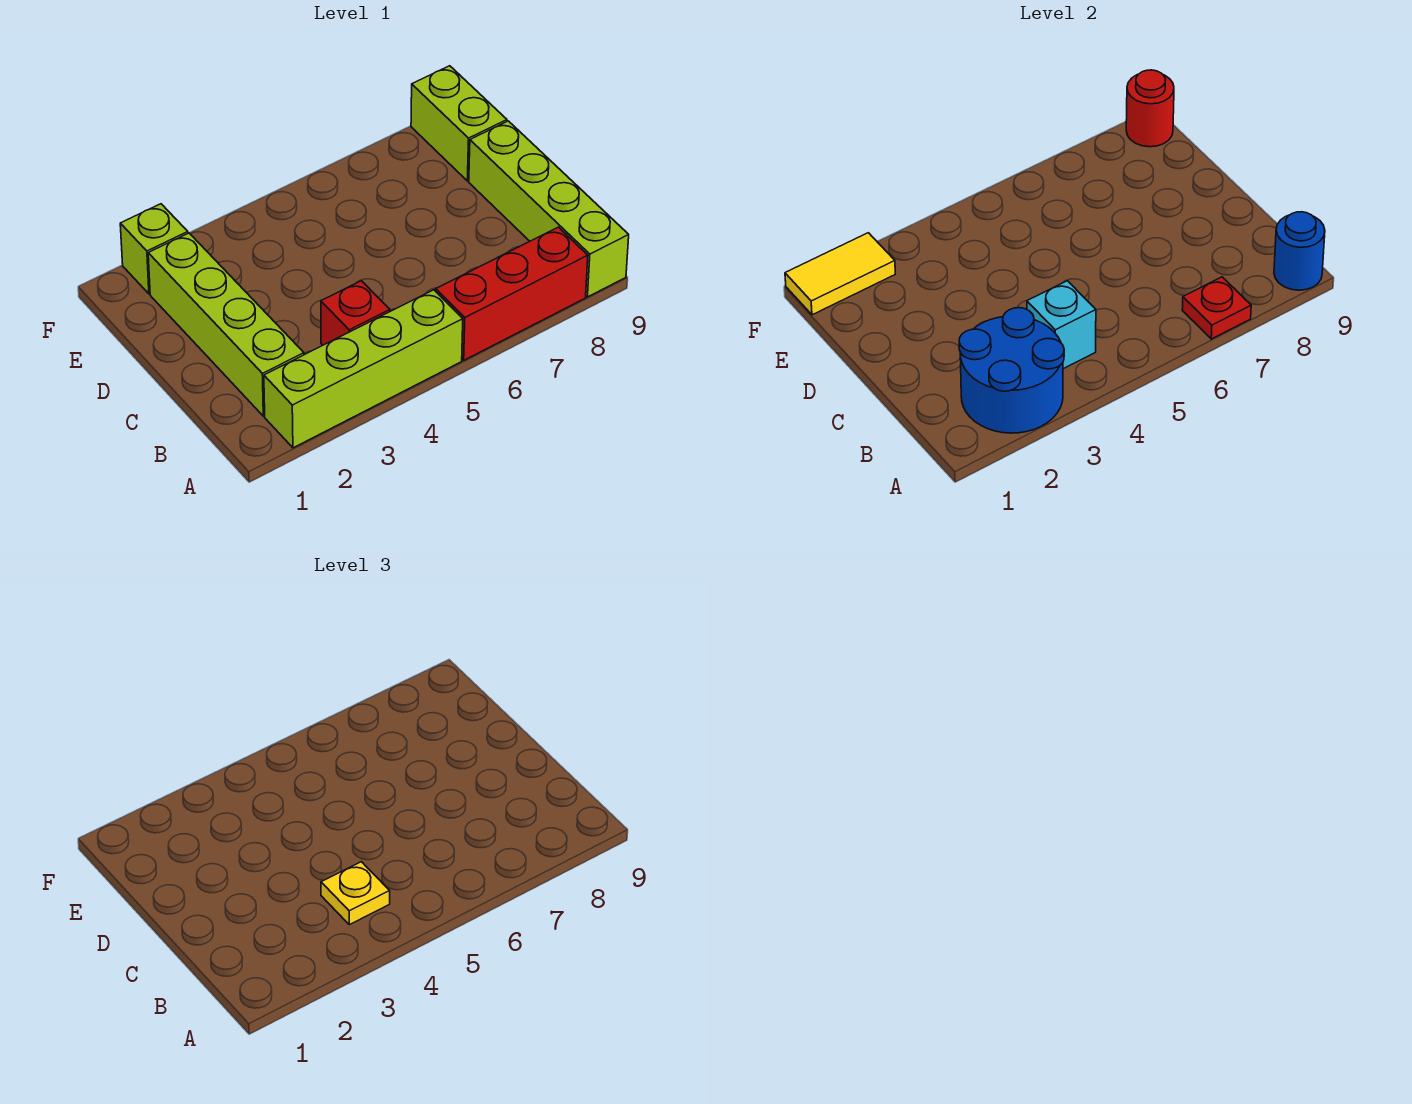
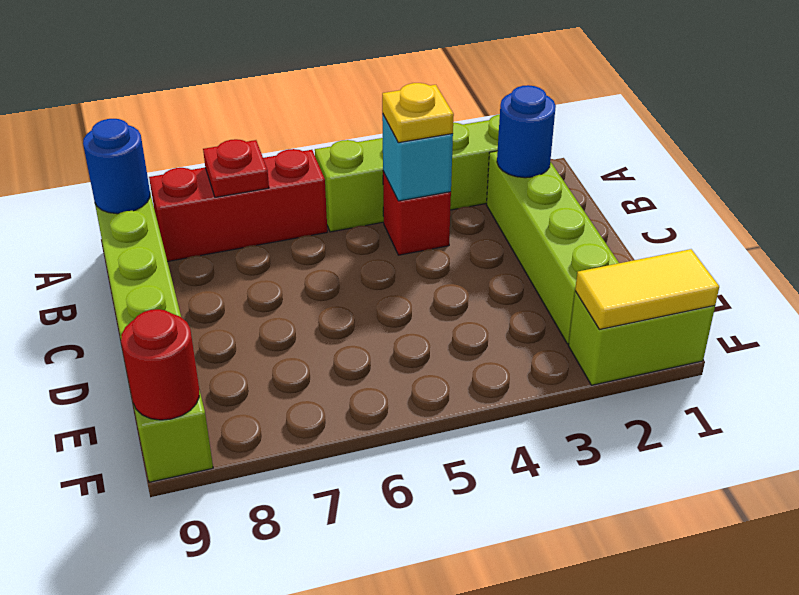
blue 2x2 round brick [959,308,1064,433] -> blue 1x1 round brick [497,85,556,178]
lime 1x1 brick [120,204,188,294] -> lime 1x2 brick [568,291,715,385]

